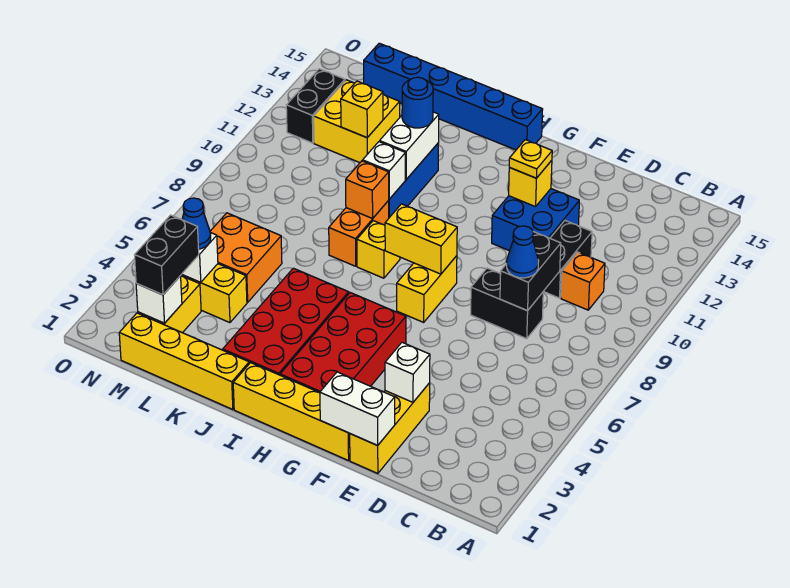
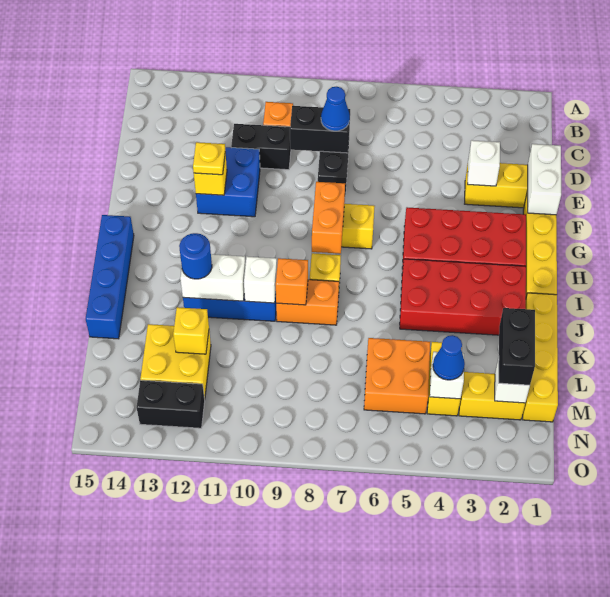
yellow 1x2 brick [385,204,457,274] -> orange 1x2 brick [312,182,345,254]
blue 1x6 brick [364,43,543,150] -> blue 1x4 brick [86,215,134,339]
black 1x2 brick [135,215,199,295] -> black 1x2 brick turned to [499,308,535,385]

